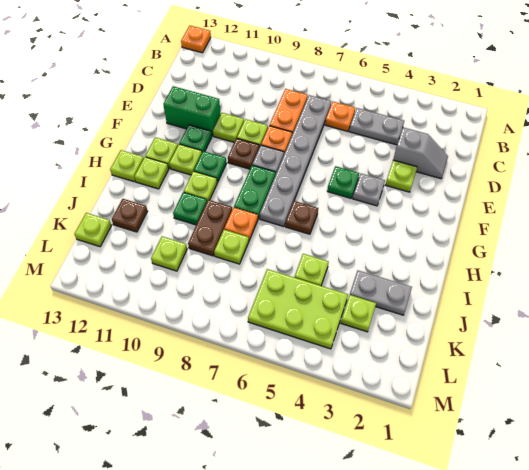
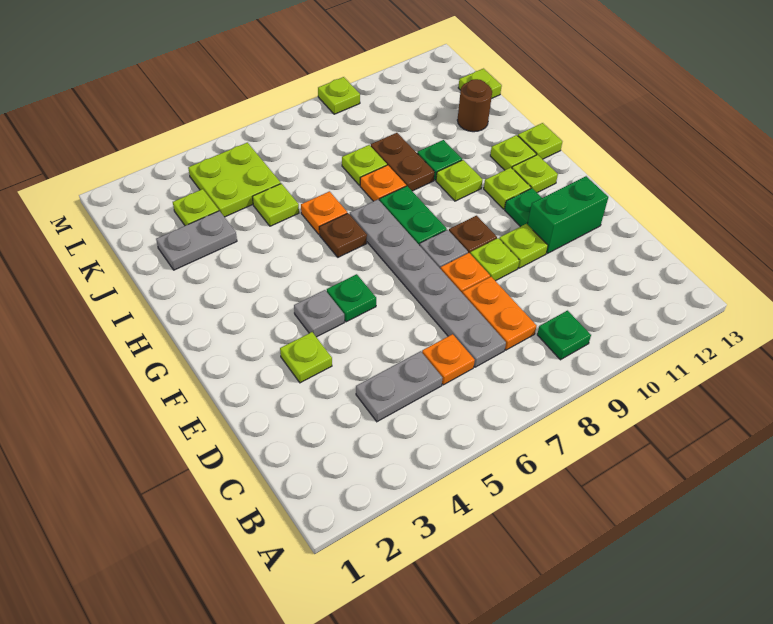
orange 1x1 plate [181,26,211,53] -> orange 1x1 plate moved to [301,191,347,234]
grey 1x2 slope [393,127,448,179] -> none
green 1x1 plate [194,151,226,183] -> green 1x1 plate moved to [537,311,591,360]
brown 1x1 plate [112,199,148,232] -> brown 1x1 round brick [457,79,492,132]
lime 2x3 plate [248,269,348,349] -> lime 2x2 plate [188,143,281,217]
lime 1x1 plate [151,236,187,271] -> lime 1x1 plate moved to [318,77,360,114]

